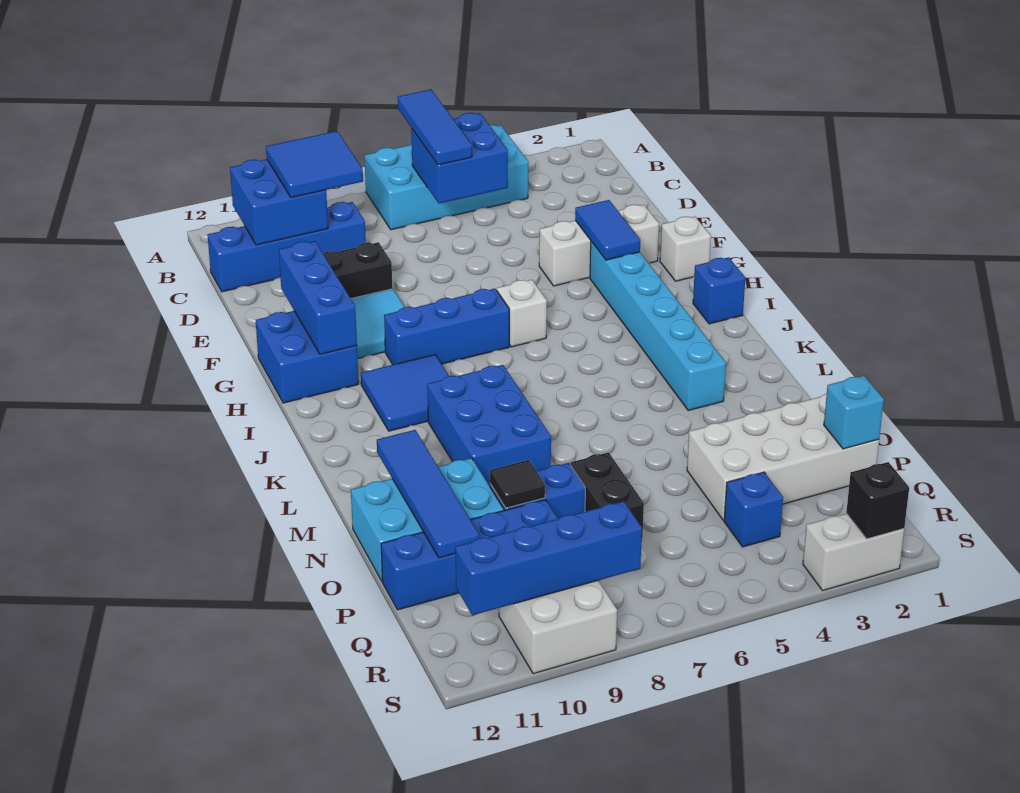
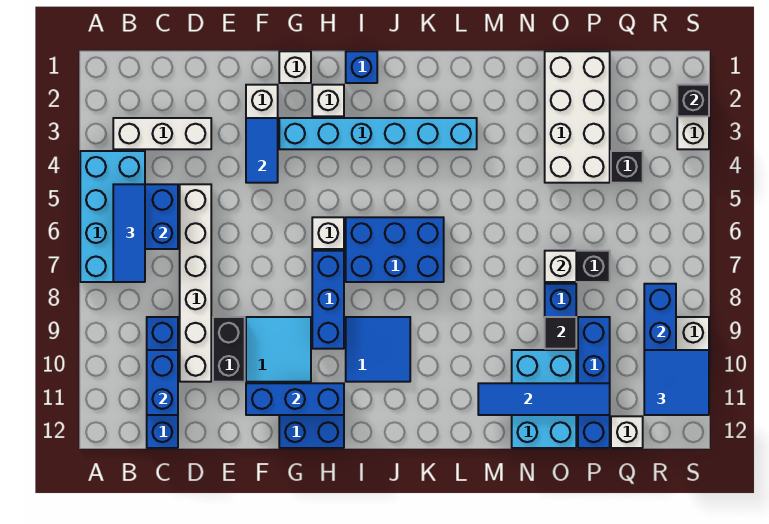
blue 1x3 tile [398,89,472,165] -> blue 1x3 tile turned to [113,184,145,282]
none -> white 1x3 brick [113,118,211,149]
blue 2x2 tile [266,131,363,198] -> blue 2x2 tile moved to [644,350,709,415]
blue 2x2 brick [230,159,328,245] -> blue 1x2 brick [147,350,178,415]
none -> white 1x6 brick [180,184,211,382]
blue 1x2 tile [575,200,640,260] -> blue 1x2 tile turned to [246,118,278,183]
none -> white 1x1 brick [312,85,344,116]
blue 2x3 brick [427,365,551,486] -> blue 2x3 brick moved to [346,217,444,282]
none -> white 1x1 brick [545,251,576,282]
cyan 1x1 brick [824,376,884,449] -> none
blue 1x1 brick [724,472,783,547] -> black 1x1 brick [611,151,643,183]
none -> white 1x1 brick [611,416,643,448]

